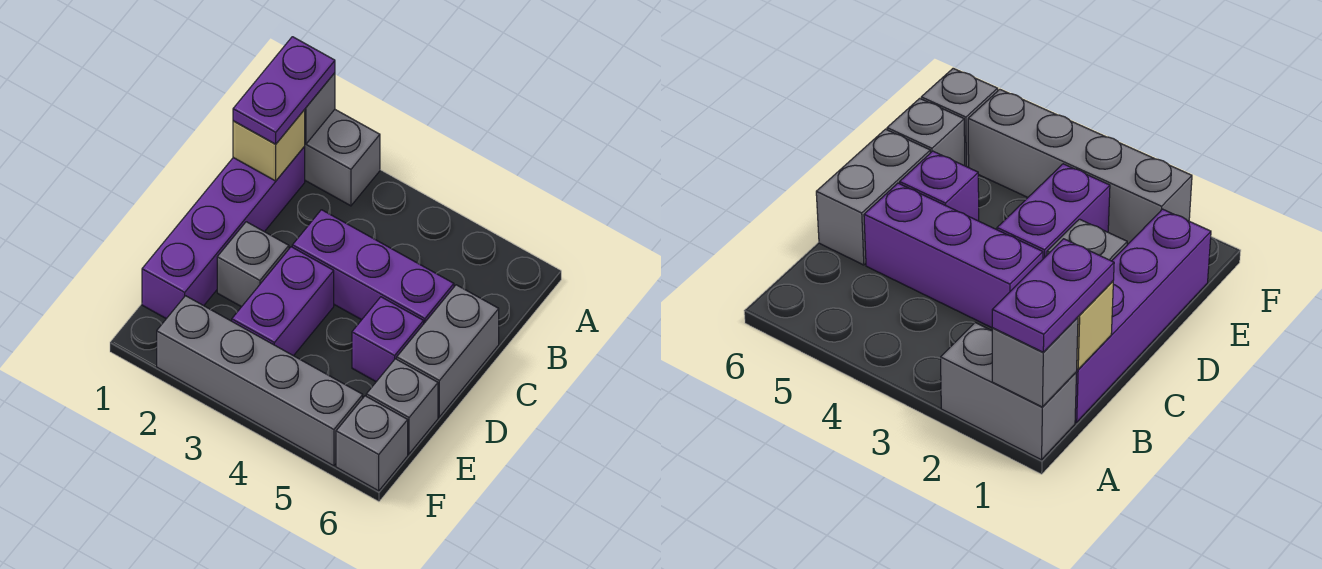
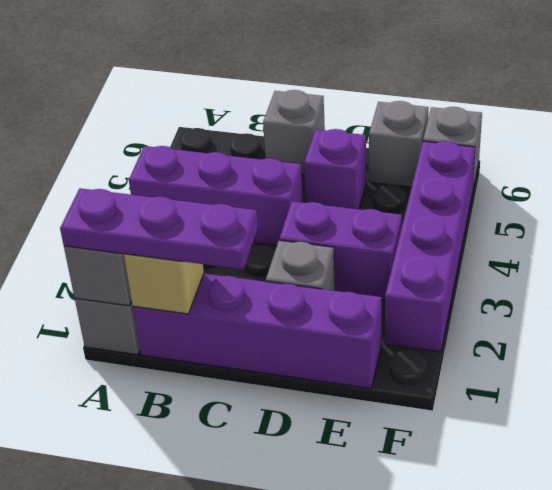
purple 1x2 plate [233,37,335,144] -> purple 1x3 plate [60,188,258,269]
purple 1x3 brick [292,210,454,323] -> purple 1x3 brick turned to [129,146,303,246]
grey 1x2 brick [397,285,499,417] -> grey 1x1 brick [263,90,325,175]
grey 1x4 brick [157,296,363,466] -> purple 1x4 brick [385,141,475,352]

